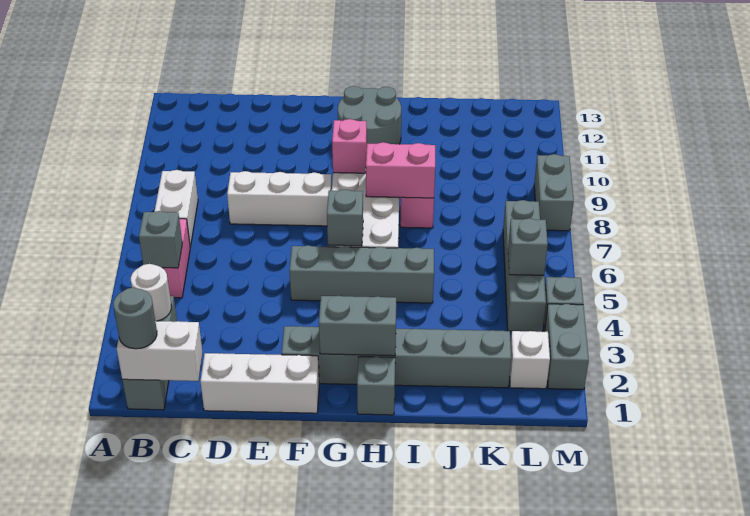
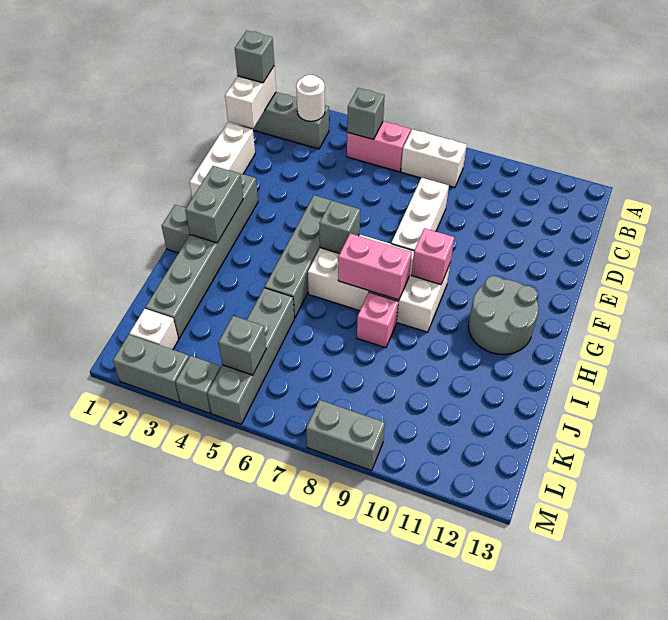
grey 1x1 round brick [113,288,157,349] -> grey 1x1 brick [235,31,274,83]
pink 1x2 brick [366,142,435,198] -> pink 1x2 brick turned to [338,233,412,300]
grey 1x4 brick [503,200,546,332] -> grey 1x4 brick turned to [207,288,294,424]

